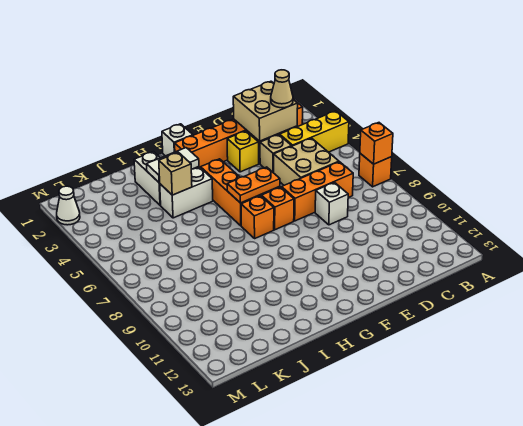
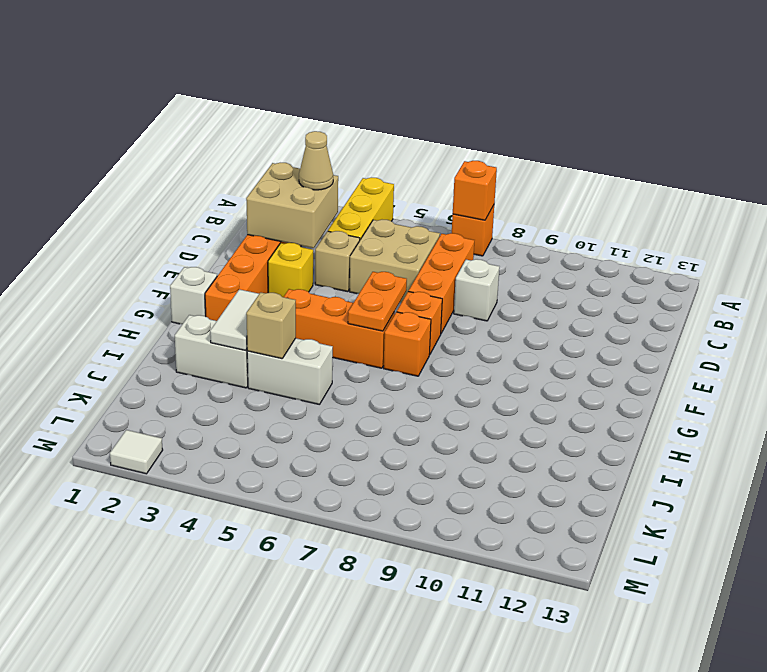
white 1x2 brick [160,167,213,218] -> white 1x2 brick turned to [247,338,333,405]
white 1x1 cone [57,186,80,225] -> white 1x1 tile [110,430,163,474]

